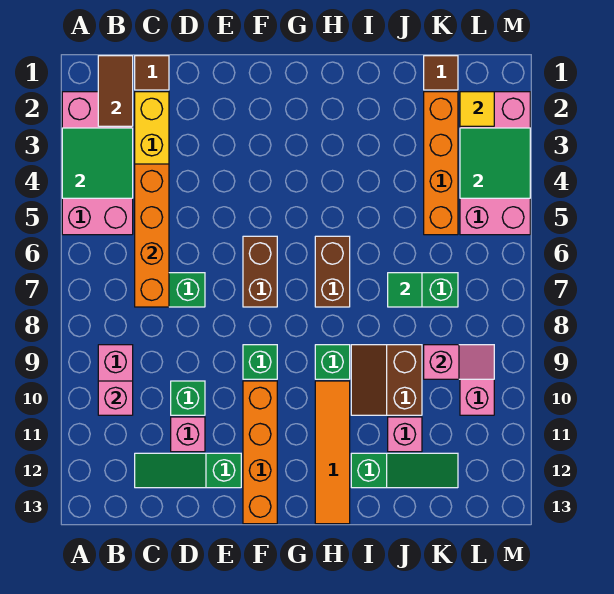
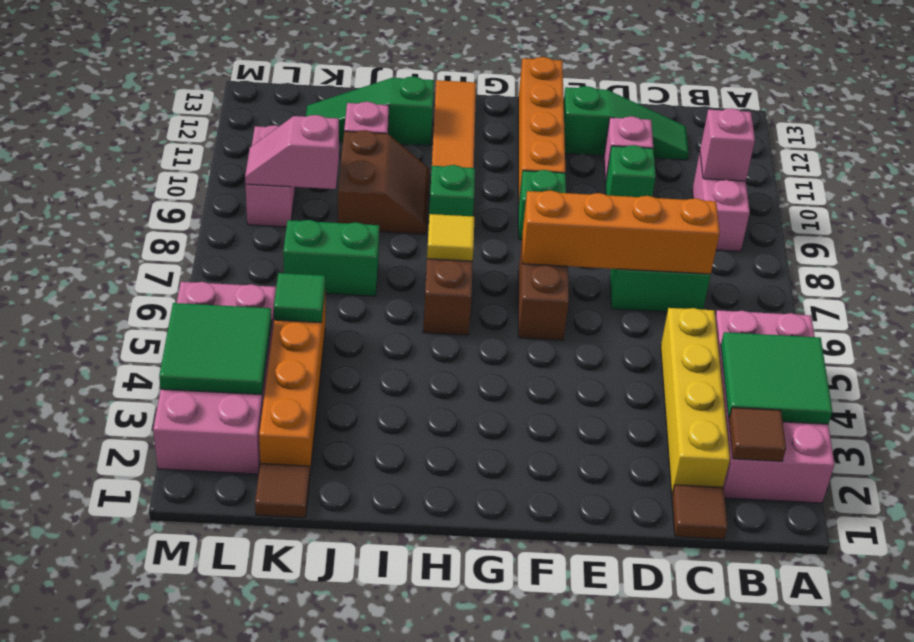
brown 1x2 tile [98,56,133,126] -> brown 1x1 tile [729,408,786,461]
orange 1x4 brick [135,164,169,307] -> orange 1x4 brick turned to [523,190,720,274]
green 1x1 tile [388,273,422,307] -> green 1x1 tile moved to [274,273,325,323]
yellow 1x1 tile [460,92,494,126] -> yellow 1x1 tile moved to [427,214,474,261]

